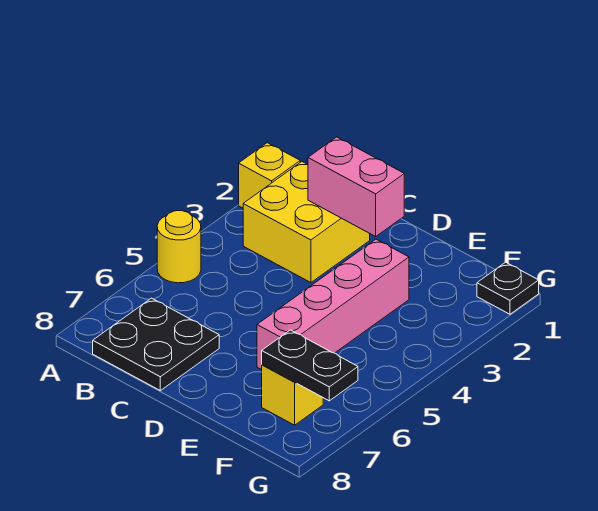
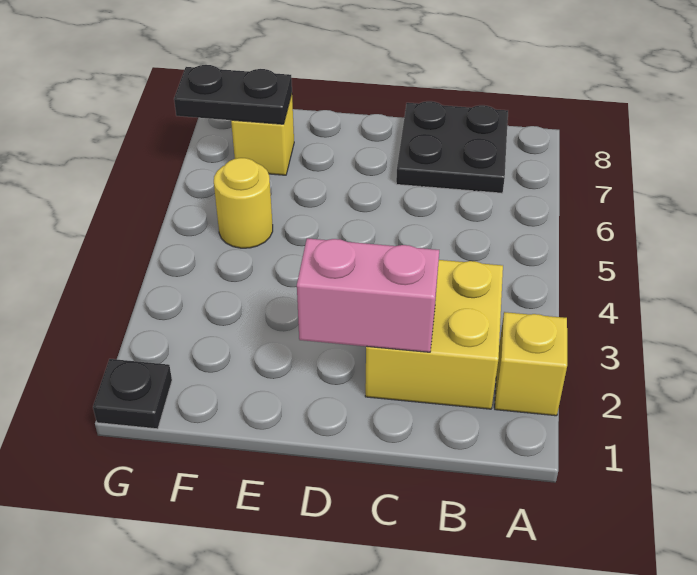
yellow 1x1 round brick [157,211,201,283] -> yellow 1x1 round brick moved to [214,158,273,248]
pink 1x4 brick [257,239,409,370] -> none

